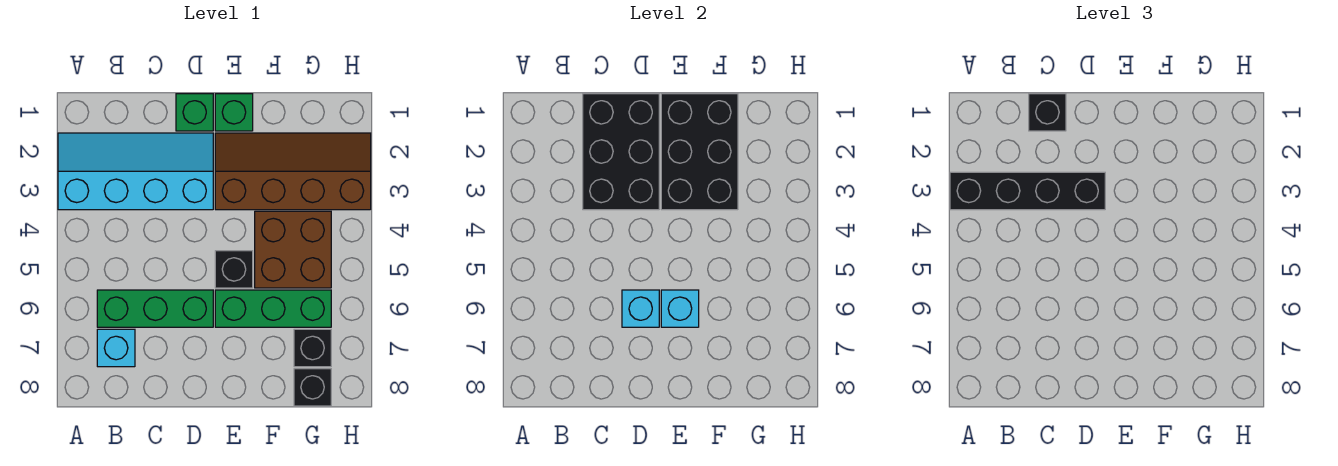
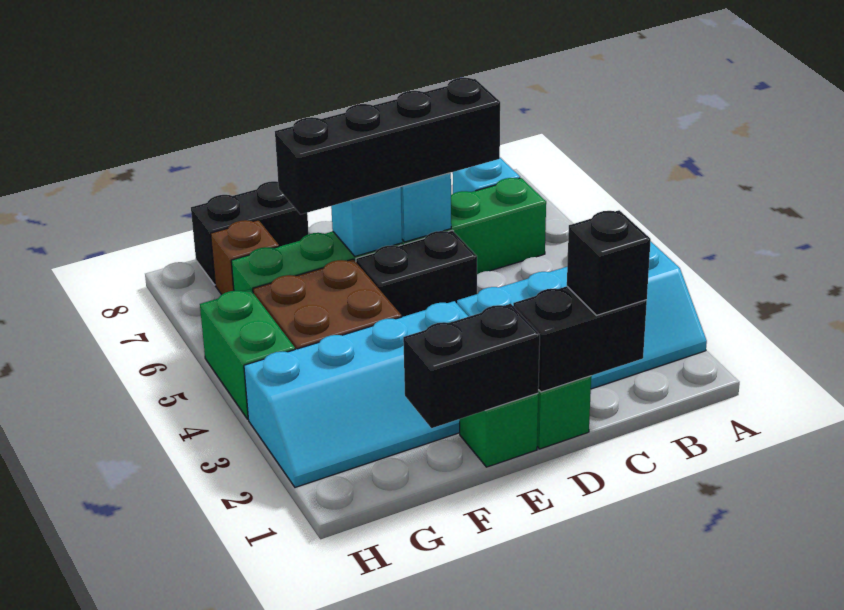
black 1x4 brick [950,172,1105,210] -> black 1x4 brick moved to [275,78,500,214]
black 2x3 brick [583,94,659,210] -> black 1x2 brick [513,286,647,392]
black 2x3 brick [661,94,738,210] -> black 1x2 brick [403,304,540,428]
brown 2x4 slope [215,133,371,210] -> cyan 2x4 slope [244,301,468,487]
black 1x1 brick [215,251,253,288] -> black 1x2 brick [356,230,477,317]
black 1x1 brick [294,329,331,367] -> brown 1x1 brick [211,220,279,294]
black 1x1 brick [294,369,331,406] -> black 1x2 brick [191,181,309,285]
none -> green 1x2 brick [200,289,295,419]

